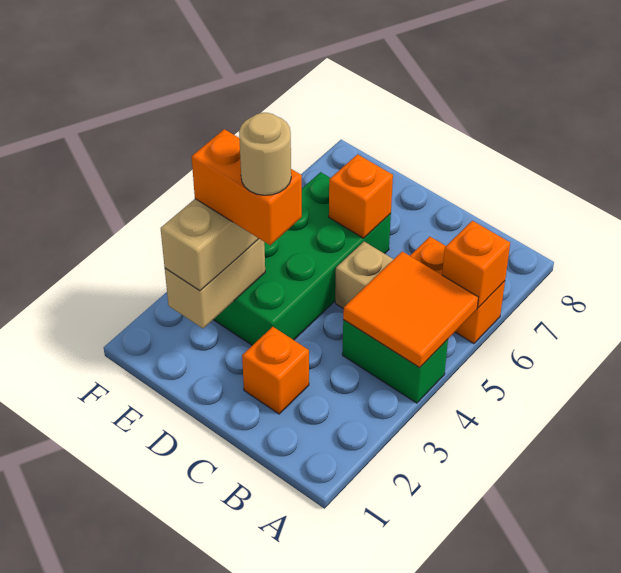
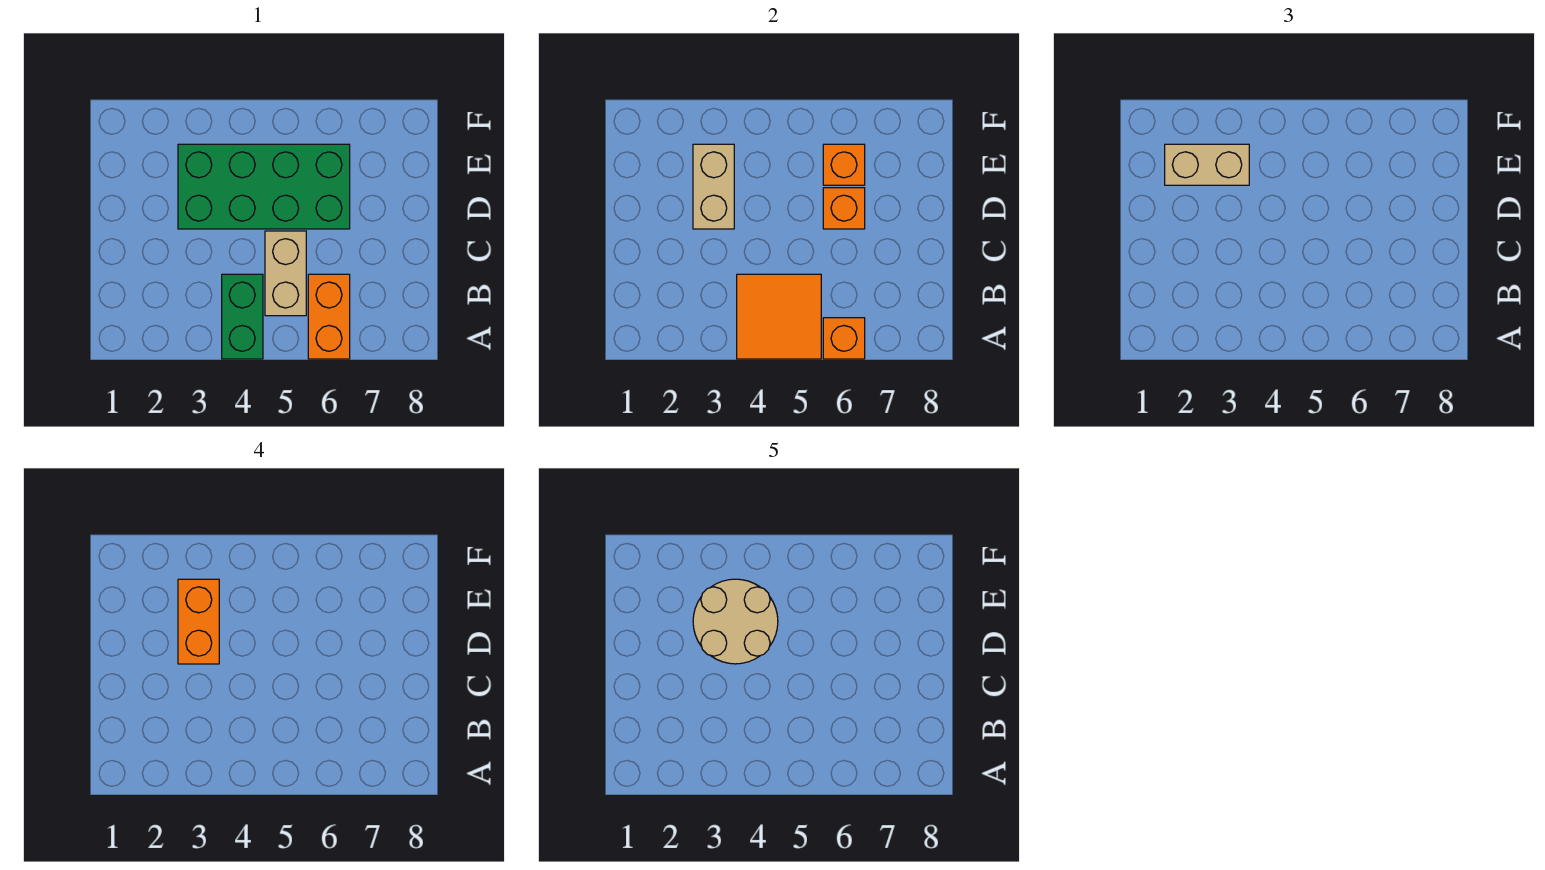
orange 1x1 brick [242,327,309,414] -> orange 1x1 brick moved to [823,144,865,185]
tan 1x1 round brick [239,113,291,195] -> tan 2x2 round brick [693,579,778,664]
tan 1x2 brick [165,239,265,328] -> tan 1x2 brick turned to [693,144,734,229]

